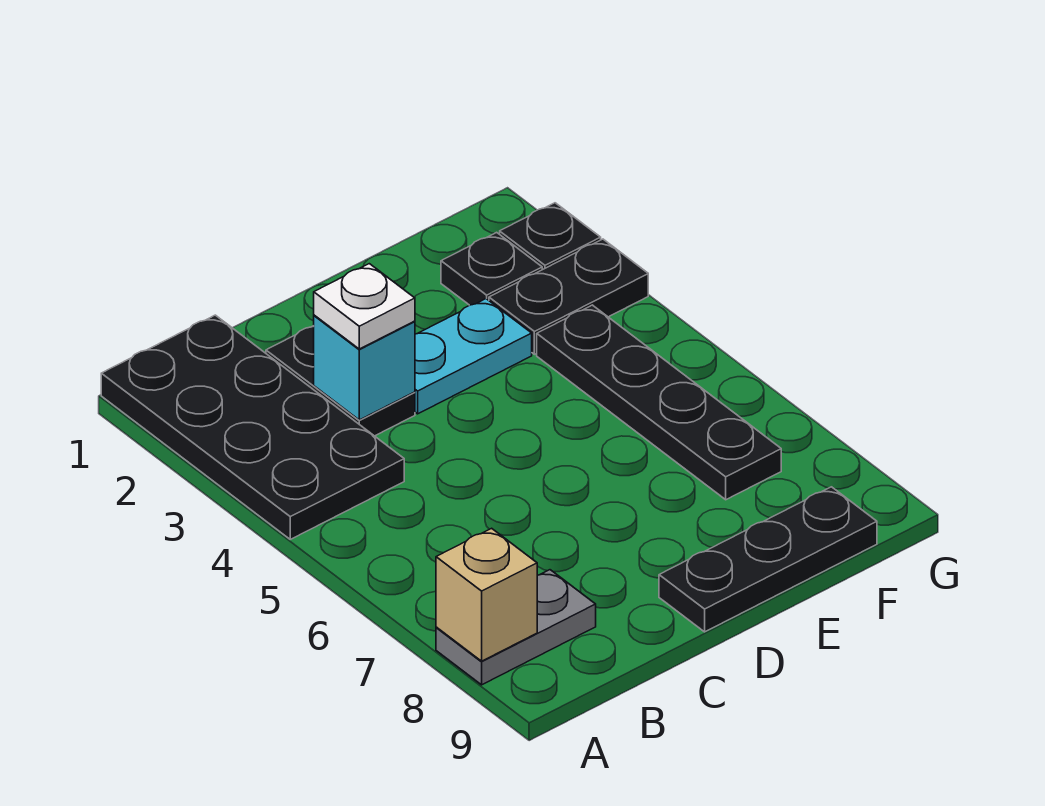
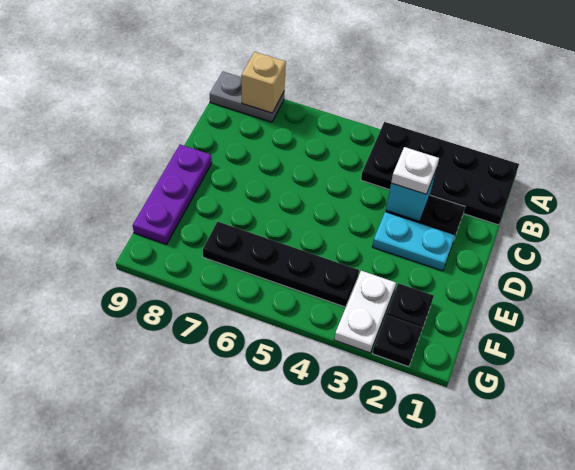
grey 1x2 plate [436,570,596,685] -> grey 1x2 plate turned to [210,71,285,122]
cyan 1x2 plate [415,299,532,414] -> cyan 1x2 plate turned to [372,212,455,271]
black 1x3 plate [659,487,877,632] -> purple 1x3 plate [133,144,212,244]
black 1x2 plate [489,239,648,354] -> white 1x2 plate [334,271,396,353]

